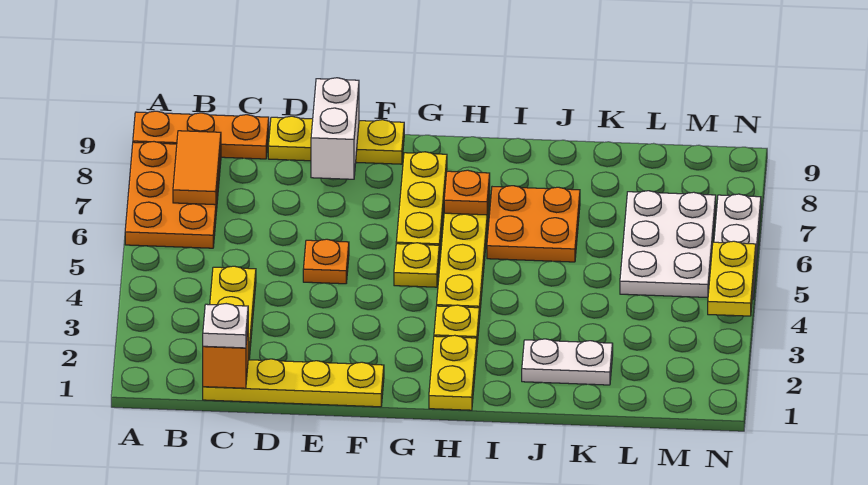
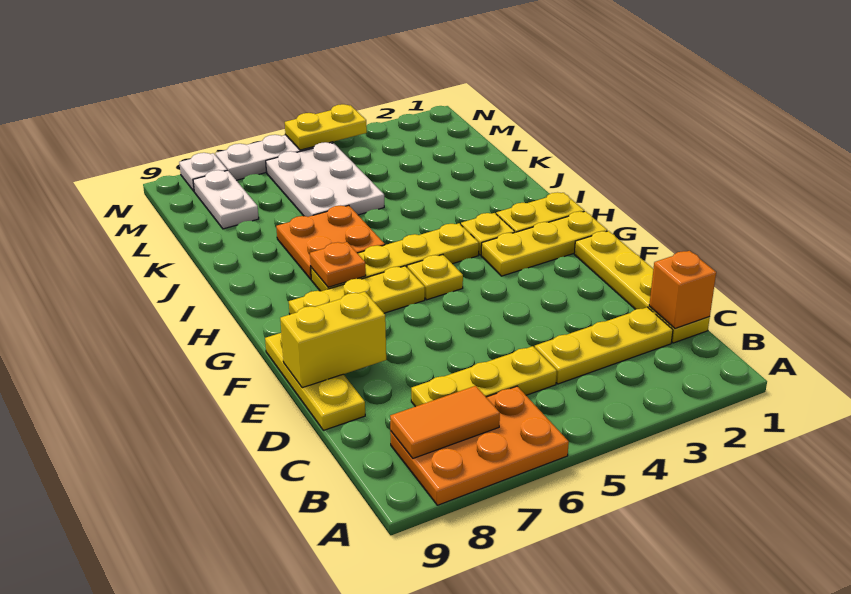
orange 1x3 plate [133,111,269,159] -> none
white 1x1 plate [203,304,248,348] -> white 1x1 plate moved to [179,153,227,191]
none -> yellow 1x3 plate [411,346,557,407]
orange 1x1 plate [303,239,349,284] -> none
white 1x2 brick [311,78,359,179] -> yellow 1x2 brick [280,292,386,388]
none -> yellow 1x3 plate [481,211,607,276]
white 1x2 plate [522,339,613,385] -> white 1x2 plate moved to [193,170,259,229]
white 2x3 plate [620,191,716,298] -> white 2x3 plate turned to [266,142,384,217]

